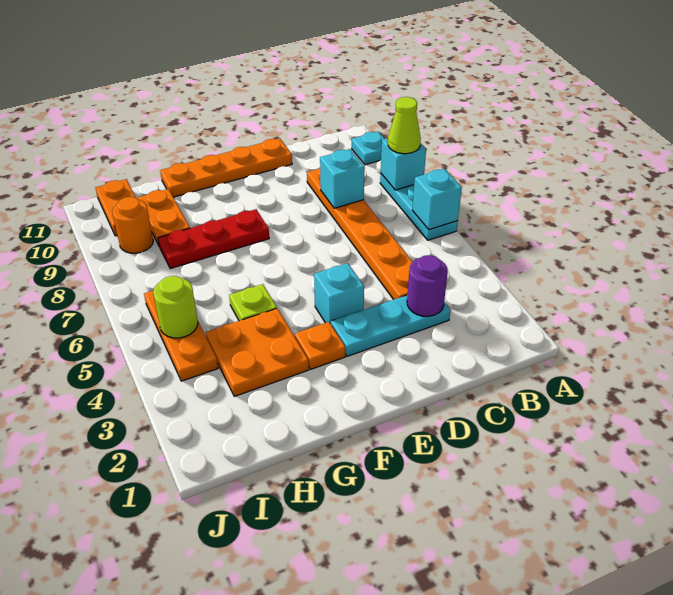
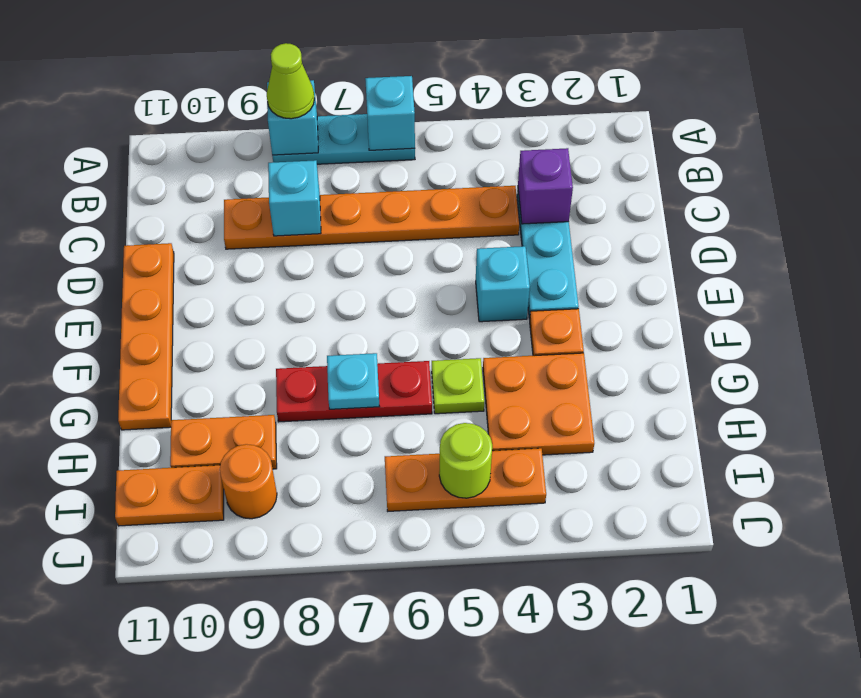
cyan 1x1 plate [352,132,385,165] -> cyan 1x1 plate moved to [327,353,380,409]
purple 1x1 round brick [407,255,448,316] -> purple 1x1 brick [518,148,573,224]
red 1x3 plate [158,209,269,269] -> red 1x3 plate turned to [276,361,432,422]

